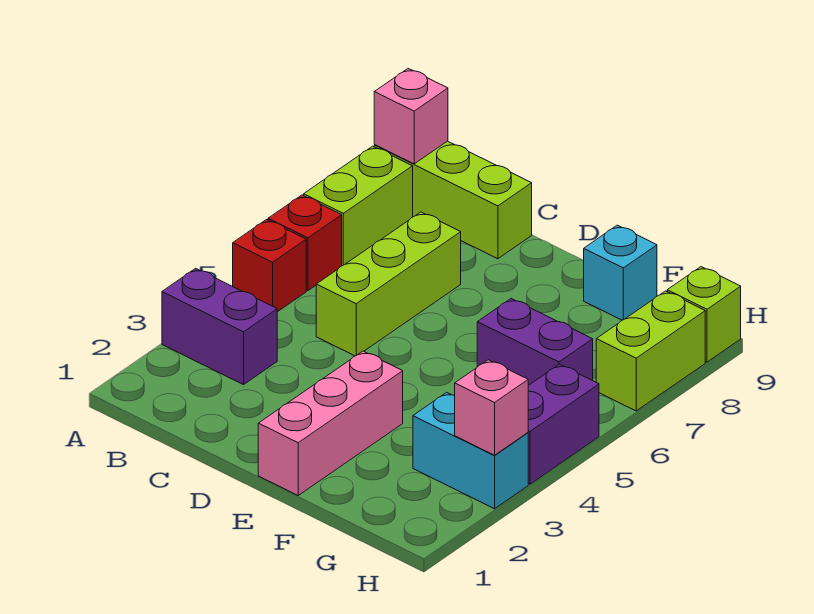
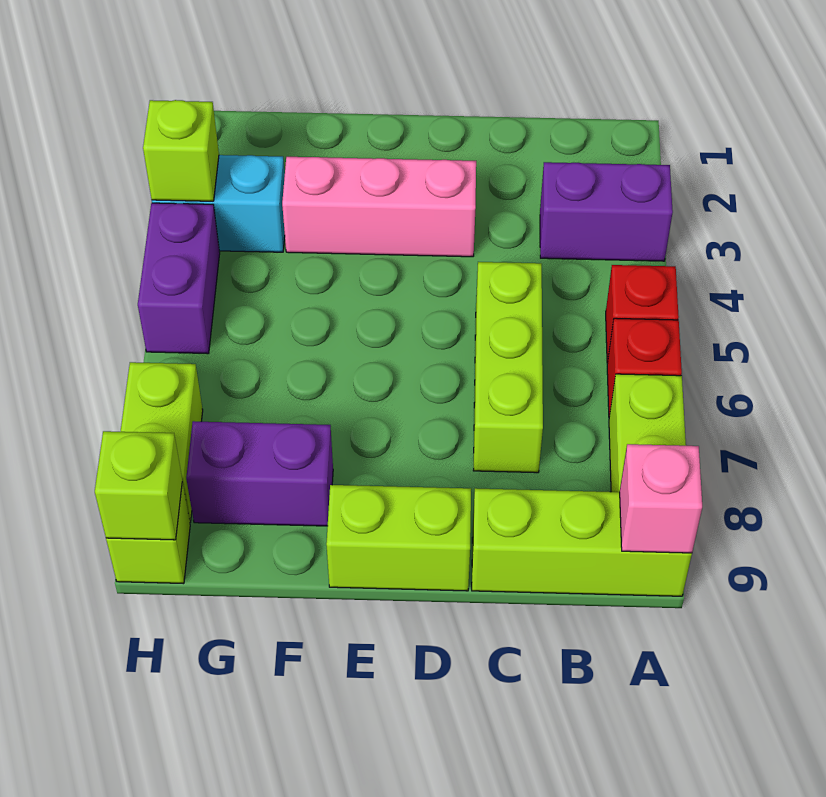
none -> lime 1x2 brick [326,485,471,591]
pink 1x3 brick [258,351,403,495] -> pink 1x3 brick turned to [282,157,476,257]
purple 1x2 brick [477,299,593,385] -> purple 1x2 brick moved to [186,421,333,526]
cyan 1x1 brick [584,225,657,320] -> none
pink 1x1 brick [455,360,528,455] -> lime 1x1 brick [143,100,219,201]
none -> lime 1x1 brick [95,431,182,540]

